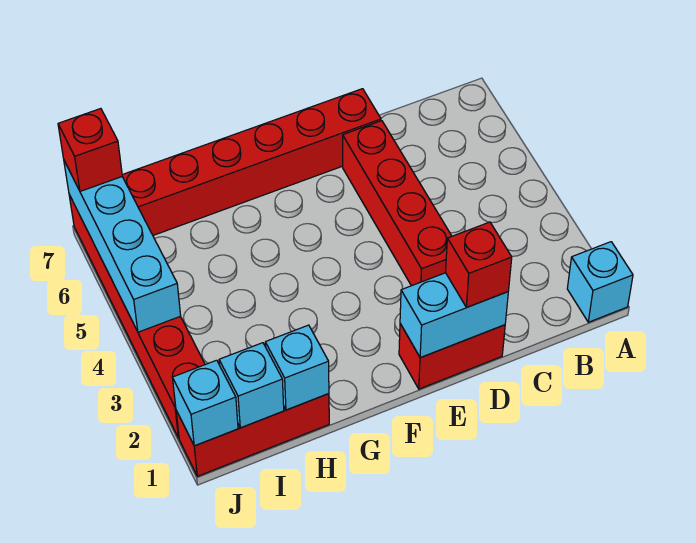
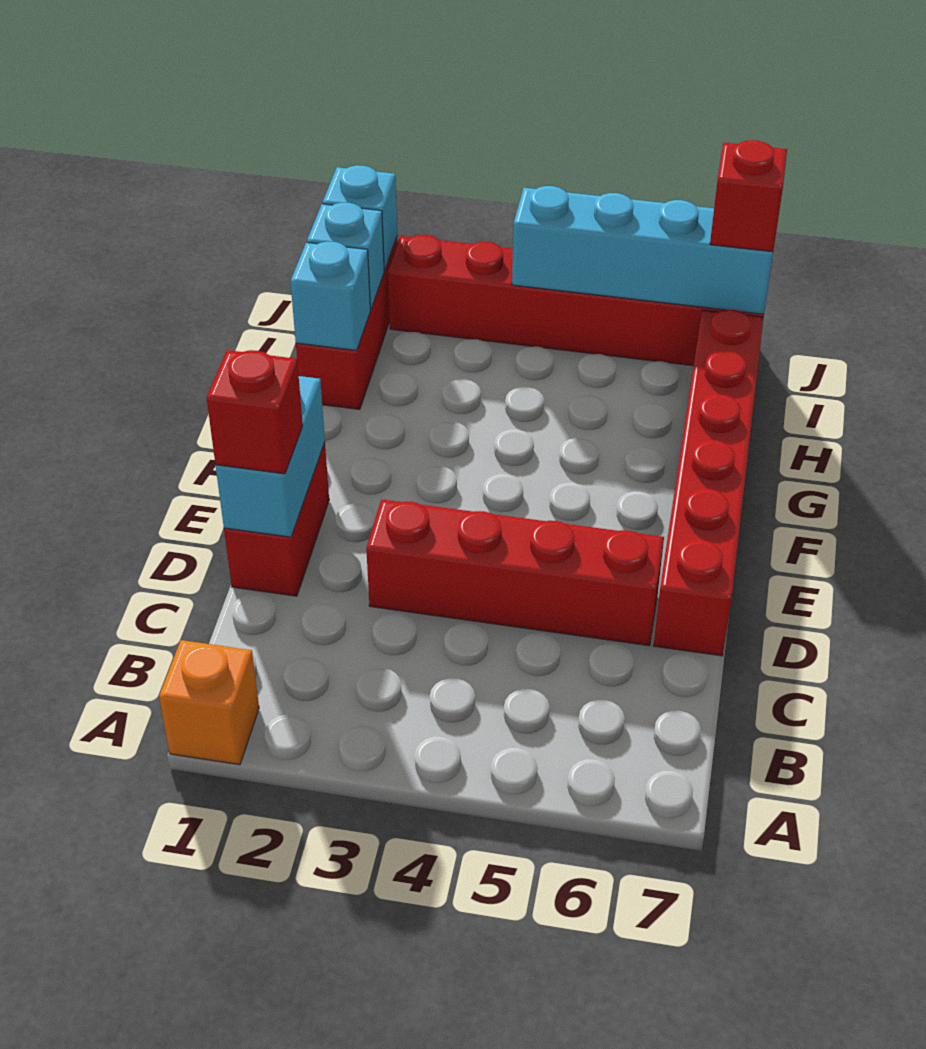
cyan 1x1 brick [567,242,633,322] -> orange 1x1 brick [159,640,259,765]

